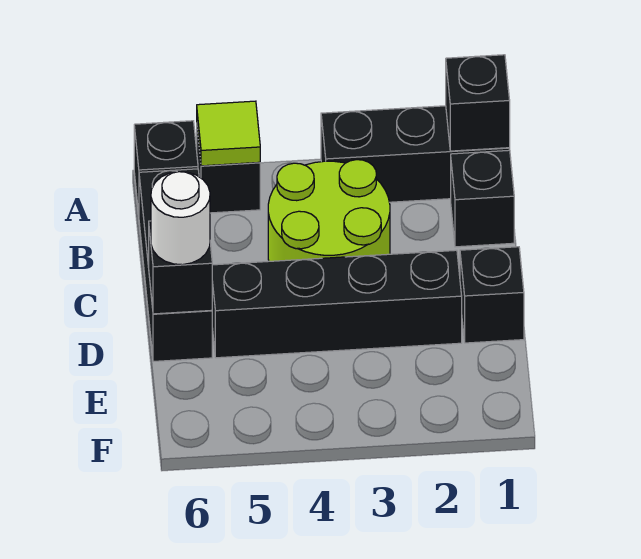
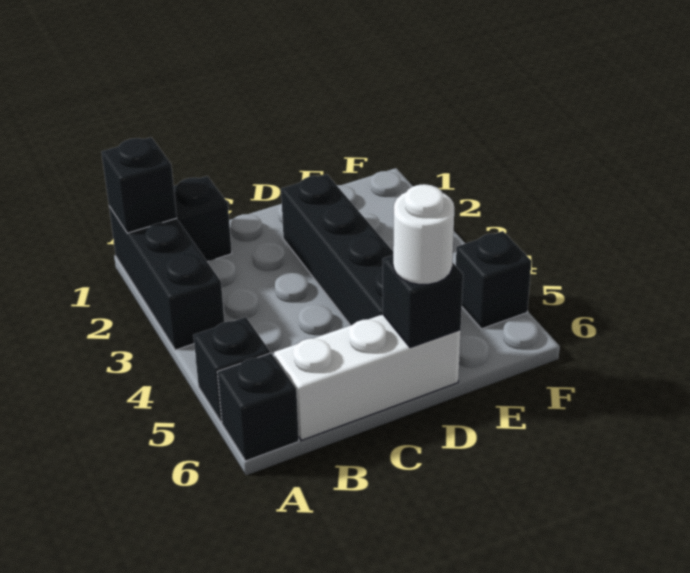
lime 1x1 tile [197,101,260,166] -> none
lime 2x2 round brick [268,160,390,261] -> none
black 1x3 brick [139,169,212,361] -> white 1x3 brick [274,314,461,440]
black 1x1 brick [460,247,524,343] -> black 1x1 brick moved to [456,231,532,329]

